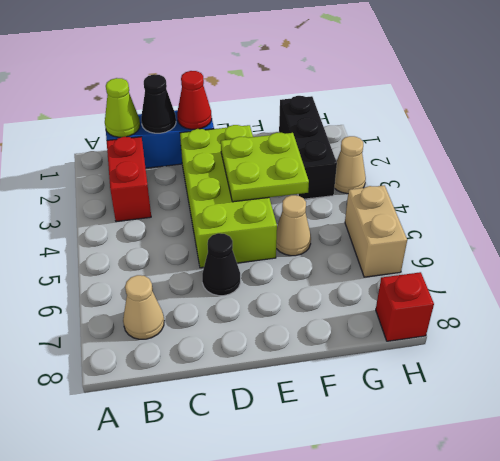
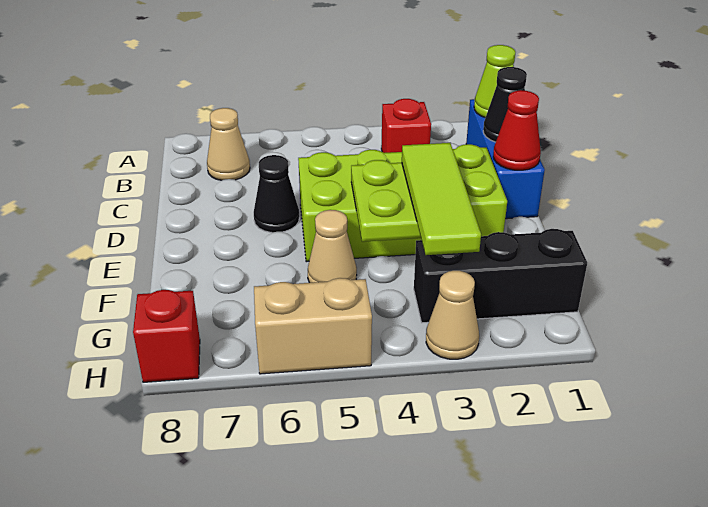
red 1x2 brick [107,137,151,222] -> red 1x1 brick [381,99,431,153]
none -> lime 1x3 tile [402,143,481,255]

